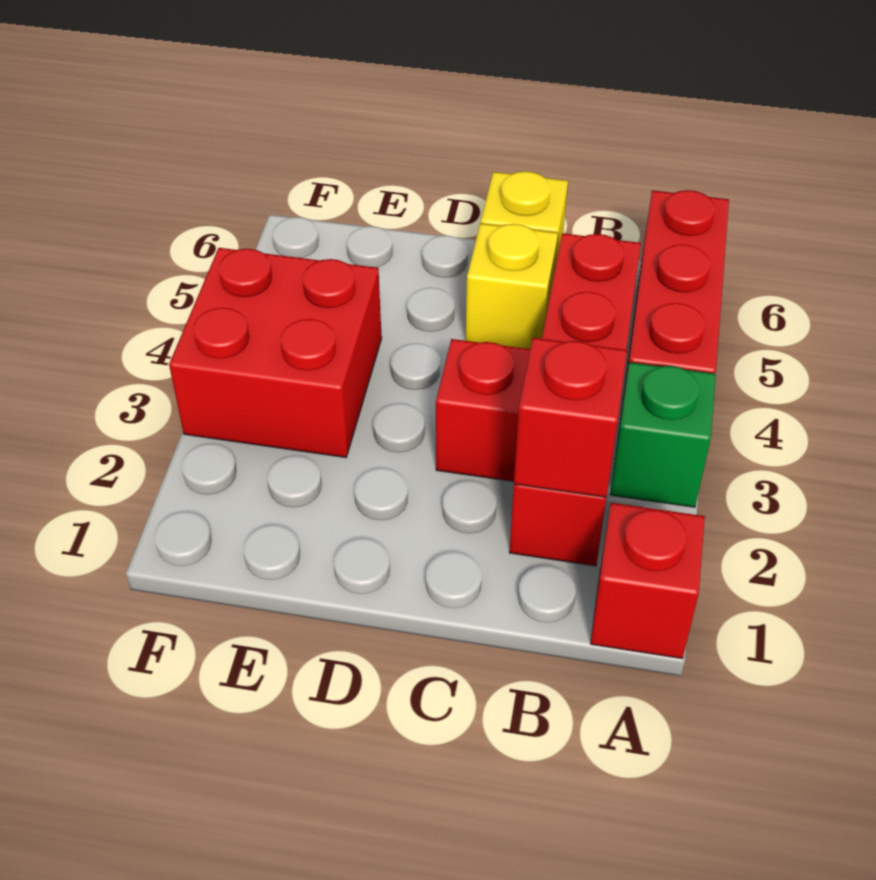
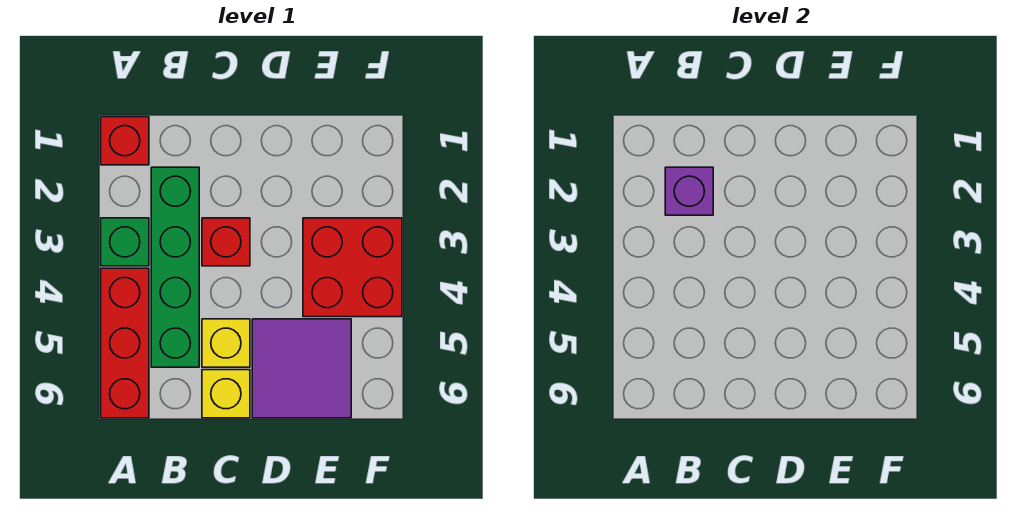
red 1x4 brick [509,233,641,566] -> green 1x4 brick [151,167,199,367]
red 1x1 brick [514,338,627,497] -> purple 1x1 brick [665,167,713,215]
none -> purple 2x2 tile [252,319,351,418]

